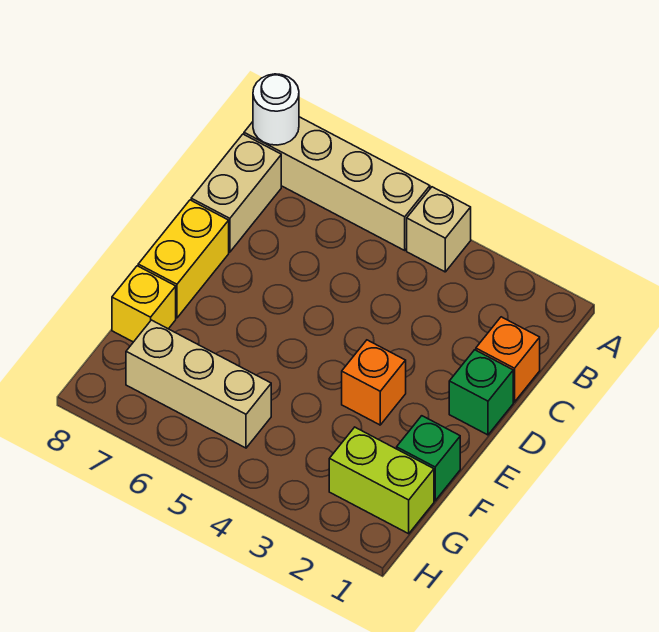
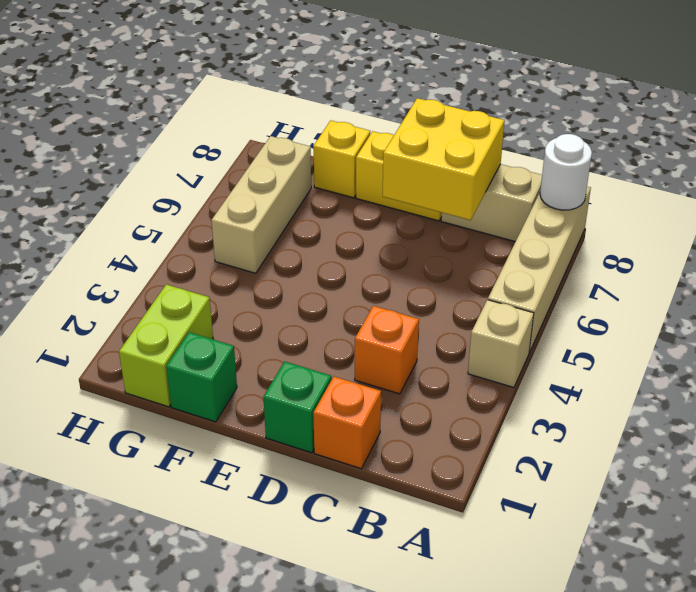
none -> yellow 2x2 brick [383,98,505,220]
orange 1x1 brick [342,340,406,425] -> orange 1x1 brick moved to [355,306,419,394]

